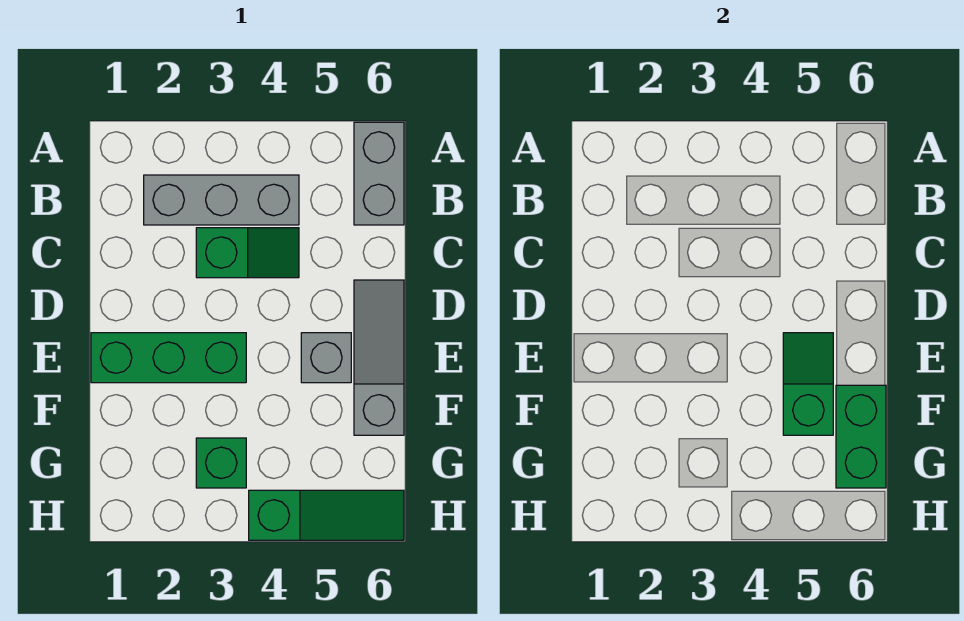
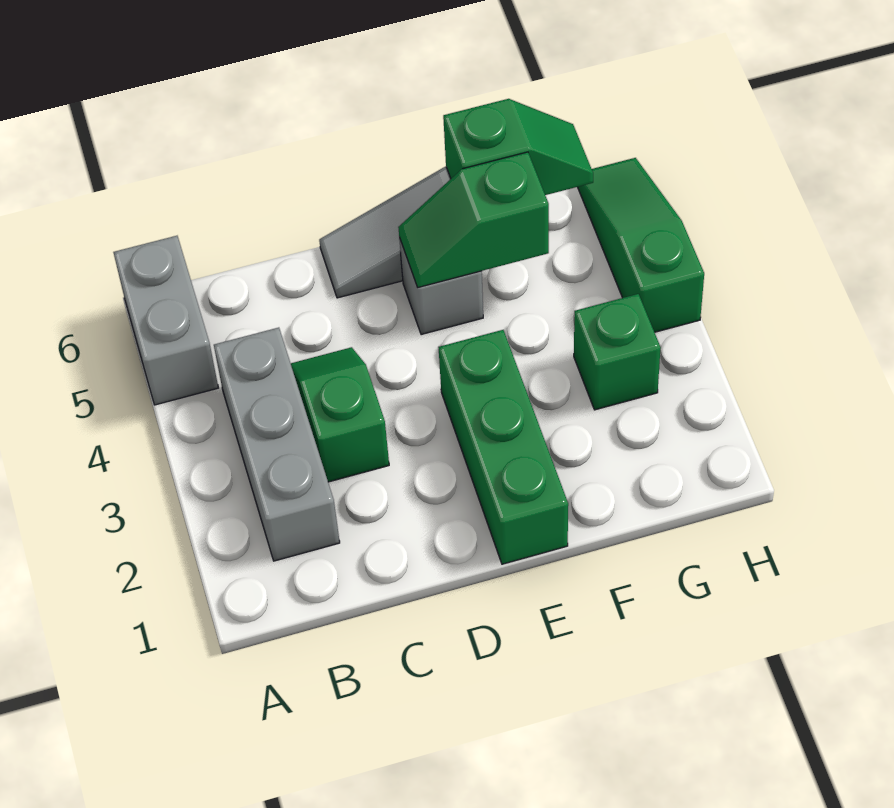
grey 1x2 brick [354,122,404,225] -> grey 1x2 brick turned to [113,236,218,405]
green 1x2 brick [836,385,886,488] -> green 1x2 slope [443,99,593,195]

